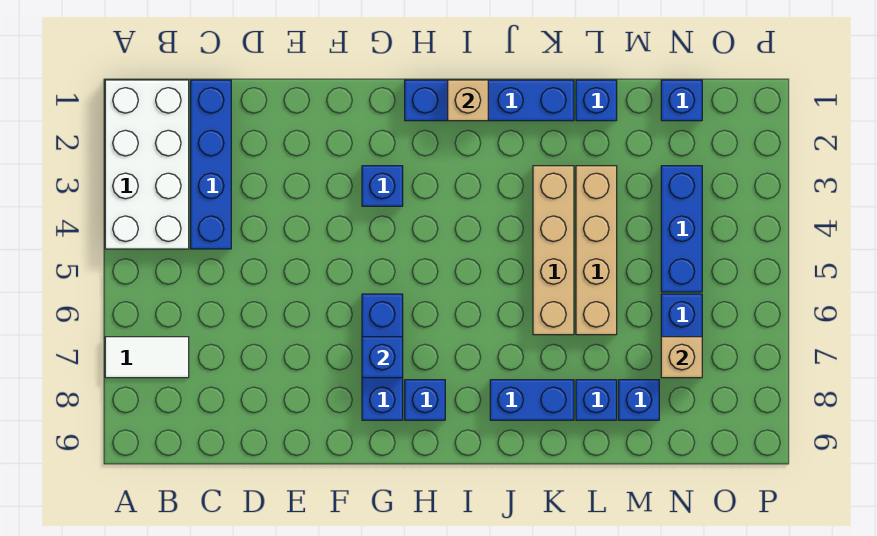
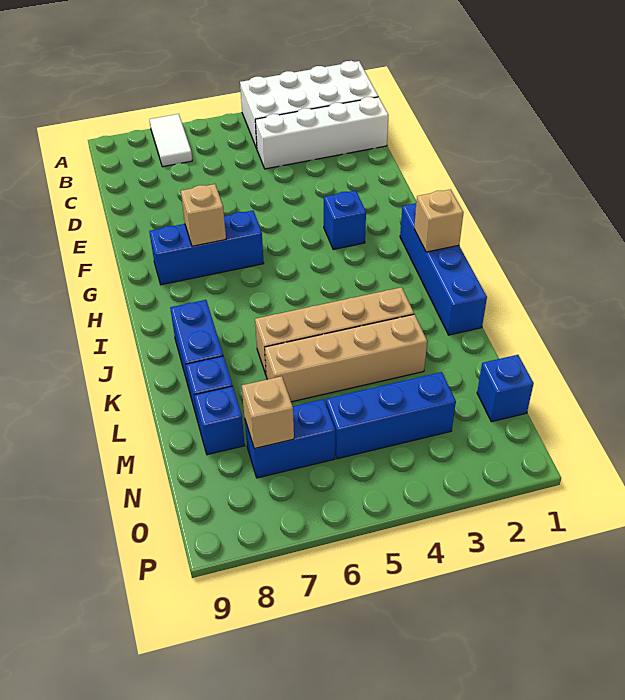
blue 1x4 brick [191,80,231,249] -> white 1x4 brick [255,97,389,169]
blue 1x1 brick [362,337,403,378] -> tan 1x1 brick [181,184,226,246]
blue 1x1 brick [405,380,445,420] -> none
blue 1x1 brick [576,80,617,121] -> none

